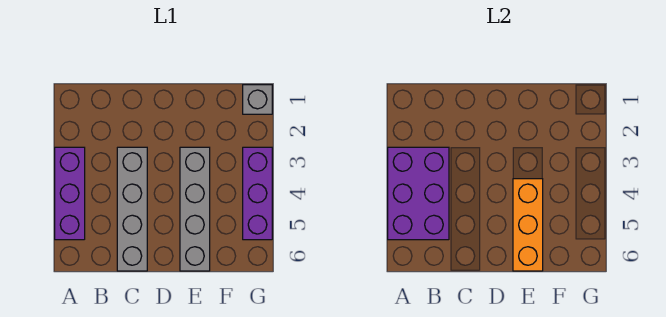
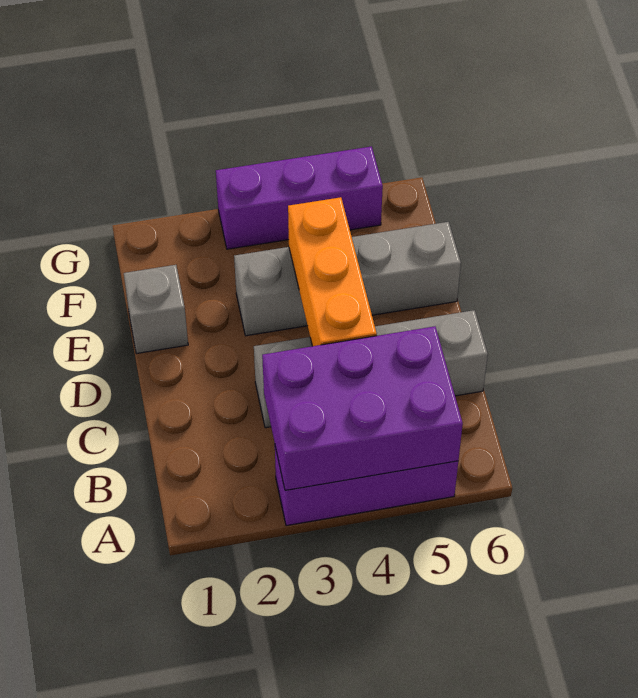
orange 1x3 brick [513,179,543,271] -> orange 1x3 brick turned to [288,197,377,346]
grey 1x1 brick [243,85,272,114] -> grey 1x1 brick moved to [124,265,188,354]

